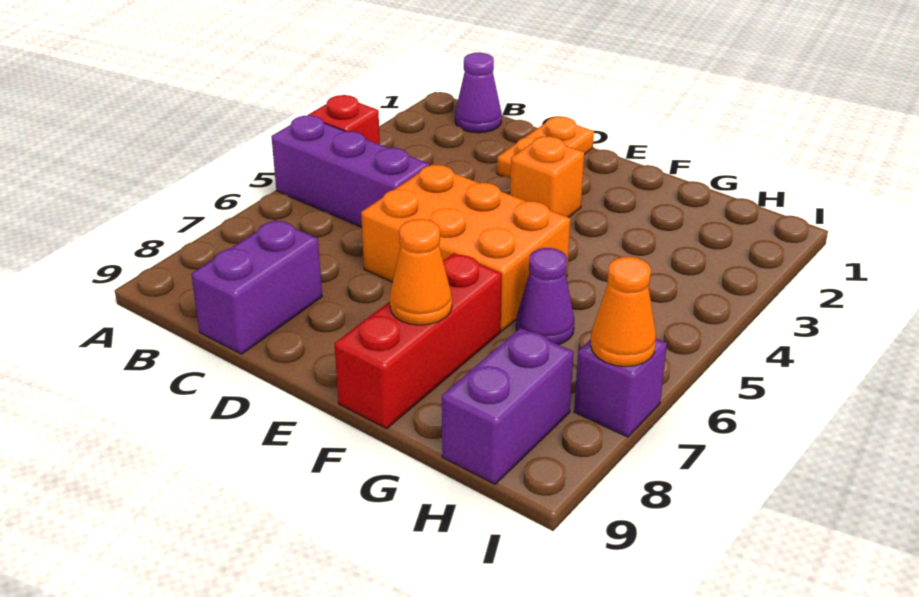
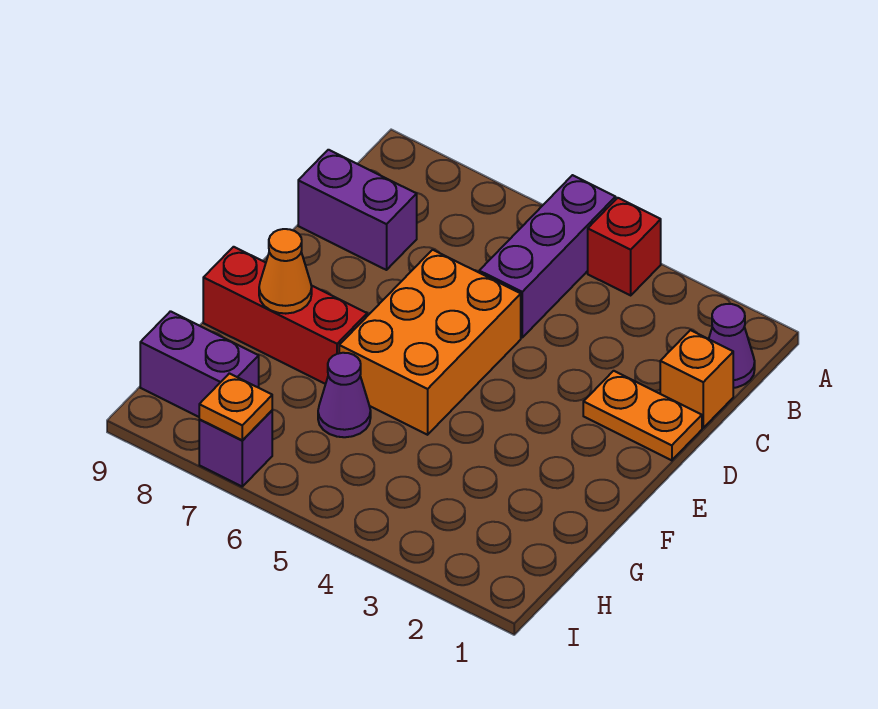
orange 1x1 brick [510,136,584,218] -> orange 1x1 brick moved to [660,330,733,428]
orange 1x1 cone [591,257,656,367] -> orange 1x1 plate [199,373,272,440]

